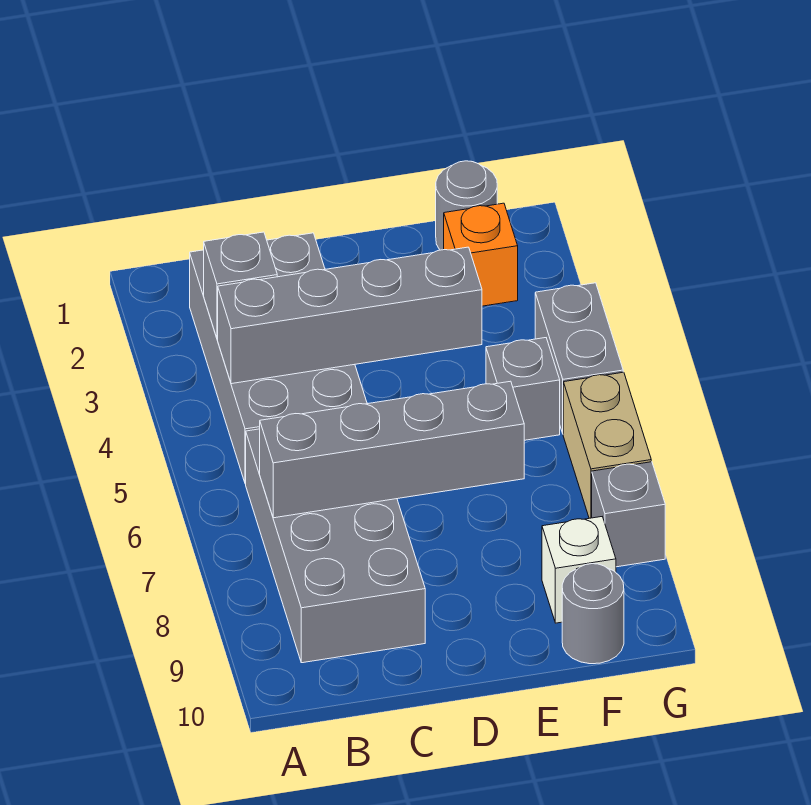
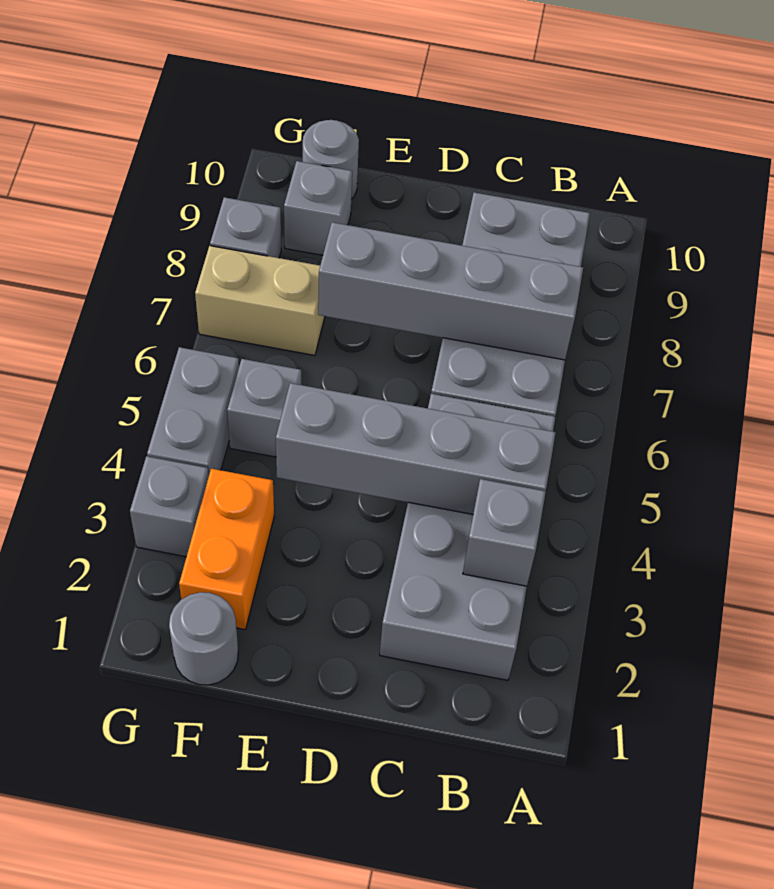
orange 1x1 brick [444,203,518,306] -> orange 1x2 brick [179,469,274,630]
white 1x1 brick [542,517,616,623] -> grey 1x1 brick [284,161,352,255]
none -> grey 1x1 brick [130,456,209,557]
tan 1x2 brick [563,372,651,518] -> tan 1x2 brick turned to [195,246,325,355]

